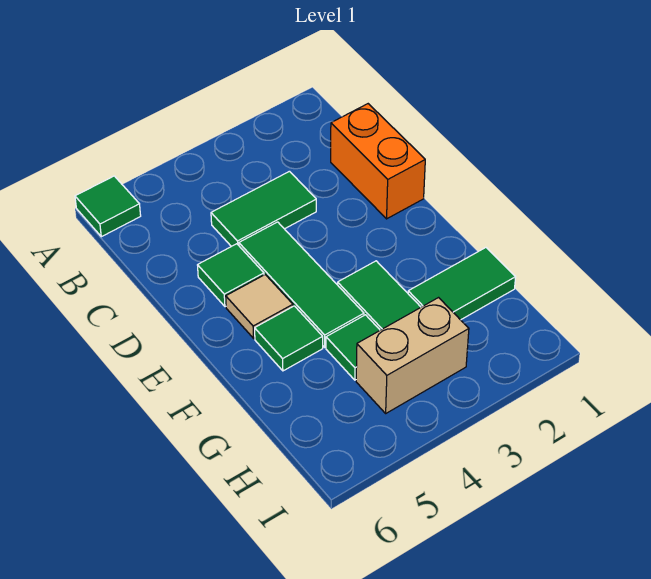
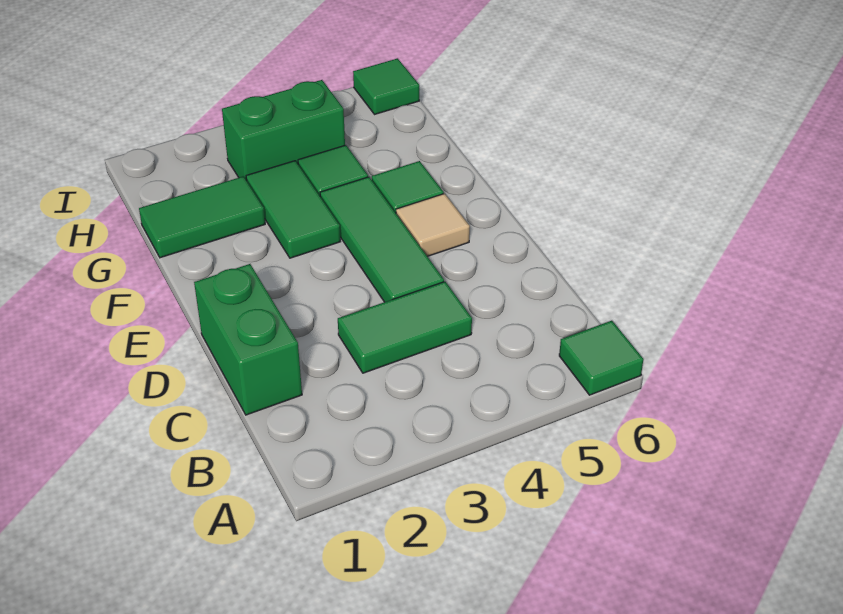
orange 1x2 brick [331,104,425,219] -> green 1x2 brick [194,264,302,415]
green 1x1 tile [198,244,264,307] -> green 1x1 tile moved to [353,58,419,115]
tan 1x2 brick [356,298,469,413] -> green 1x2 brick [222,80,345,181]

